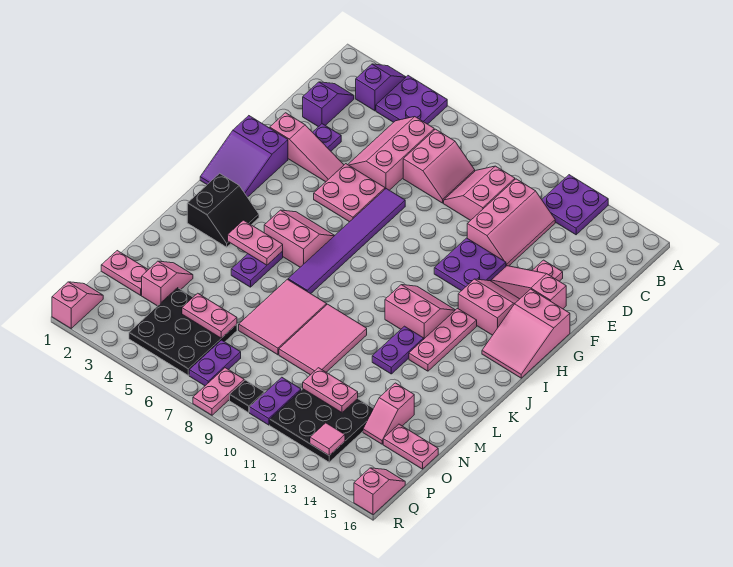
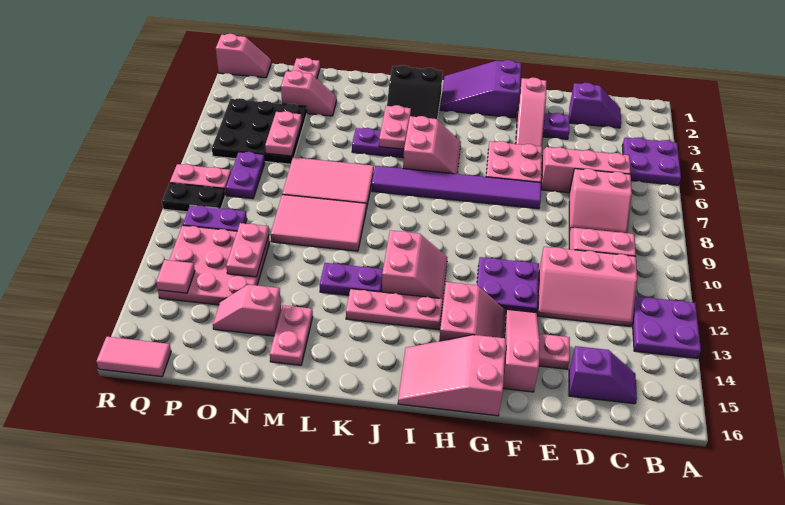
purple 1x2 slope [356,64,406,111] -> purple 1x2 slope moved to [569,346,637,404]
black 3x3 plate [270,389,373,462] -> pink 3x3 plate [158,225,270,305]
pink 1x2 plate [383,424,438,469] -> pink 1x2 plate moved to [270,305,313,365]
purple 1x2 plate [189,340,241,386] -> purple 1x2 plate turned to [226,152,265,199]
black 1x1 plate [230,380,264,413] -> black 1x2 plate [162,183,225,212]
pink 1x2 slope [354,468,405,515] -> pink 1x2 tile [96,337,171,377]

